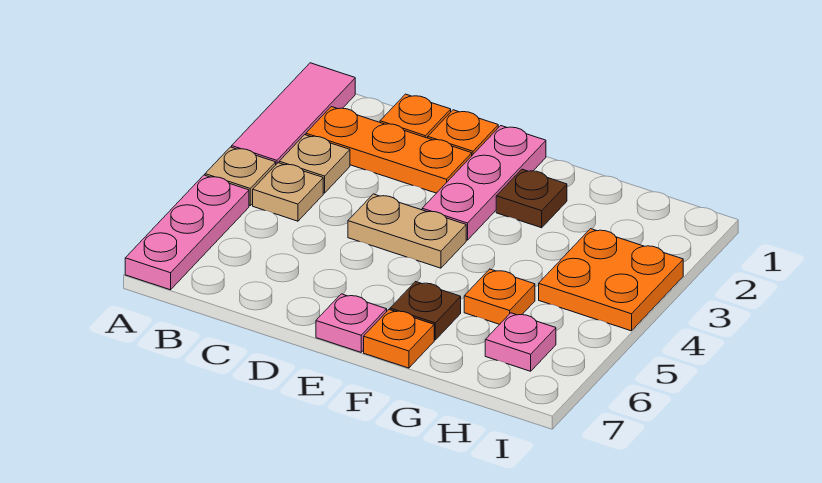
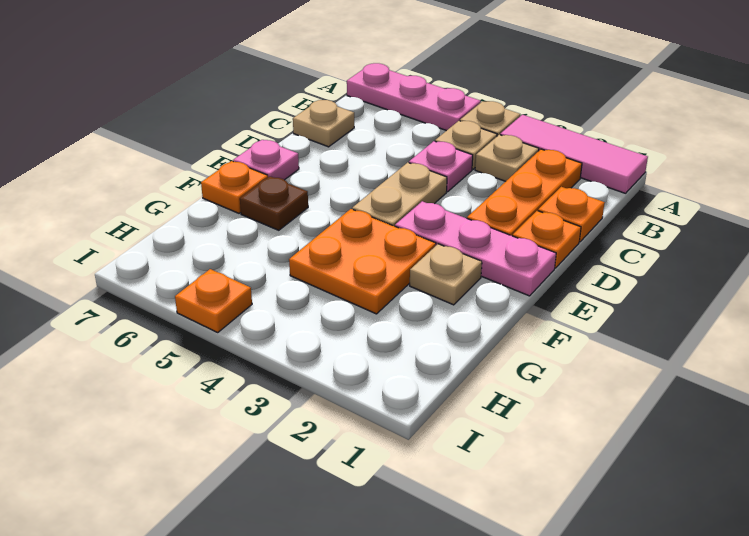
none -> tan 1x1 plate [293,100,354,147]
brown 1x1 plate [496,169,567,228] -> tan 1x1 plate [410,244,482,305]
orange 1x1 plate [464,269,535,324] -> orange 1x1 plate moved to [175,269,252,332]
orange 2x2 plate [539,229,683,331] -> orange 2x2 plate moved to [289,209,436,314]
pink 1x1 plate [485,313,556,371] -> pink 1x1 plate moved to [409,141,473,192]

